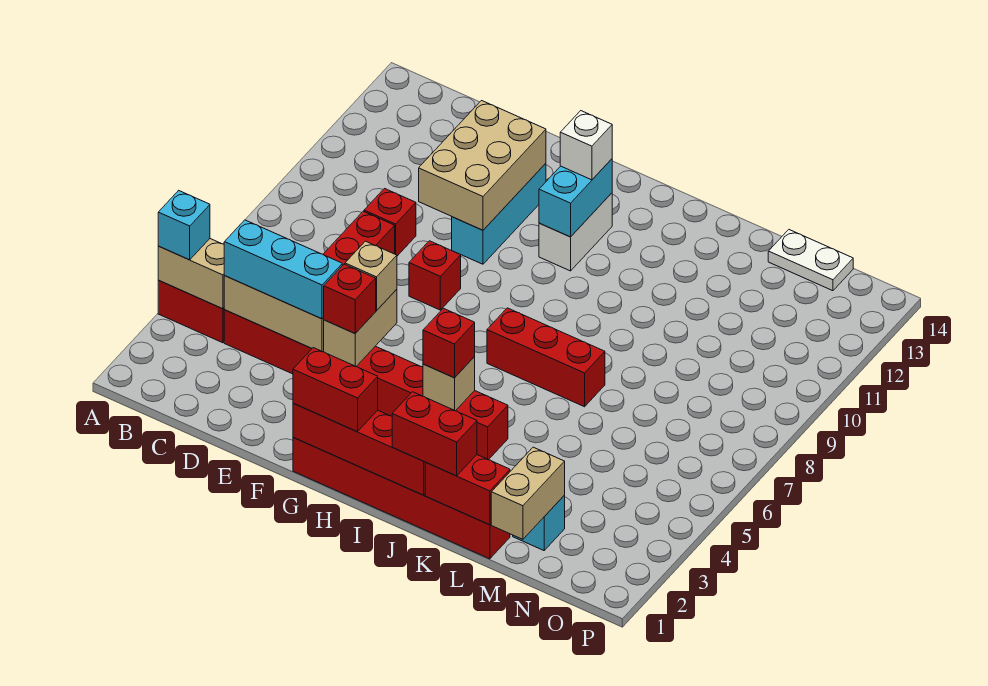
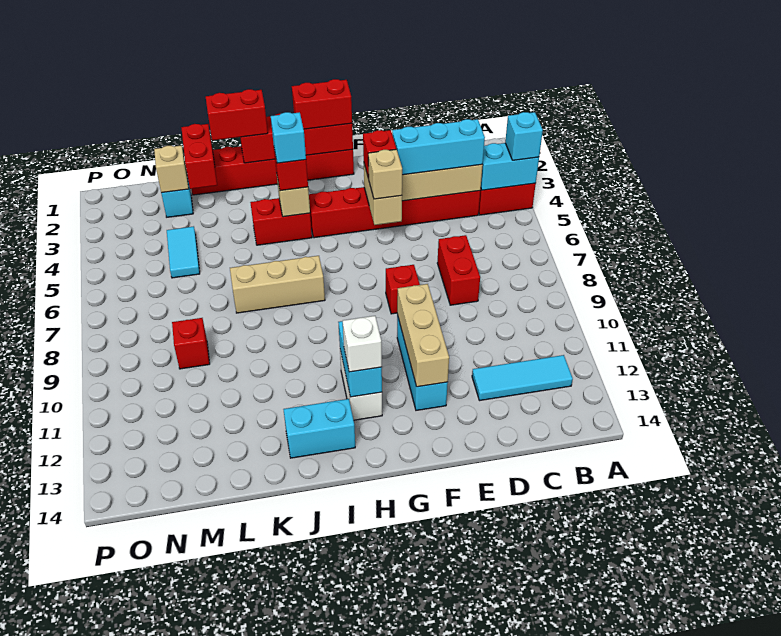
tan 1x2 brick [158,239,225,309] -> cyan 1x2 brick [481,143,539,190]
none -> cyan 1x3 tile [472,355,573,401]
red 1x1 brick [364,189,416,256] -> red 1x1 brick moved to [172,318,210,369]
tan 2x3 brick [419,101,546,230] -> tan 1x3 brick [397,284,449,387]
none -> cyan 1x1 brick [271,112,306,163]
red 1x3 brick [487,308,605,407] -> tan 1x3 brick [230,256,325,313]
none -> cyan 1x2 brick [283,399,355,458]
red 1x2 brick [425,455,510,525] -> red 1x2 brick turned to [181,124,217,189]
tan 1x2 brick [491,447,565,539] -> tan 1x1 brick [154,145,189,193]
none -> cyan 1x2 tile [167,226,200,278]
white 1x2 plate [768,230,853,291] -> none

